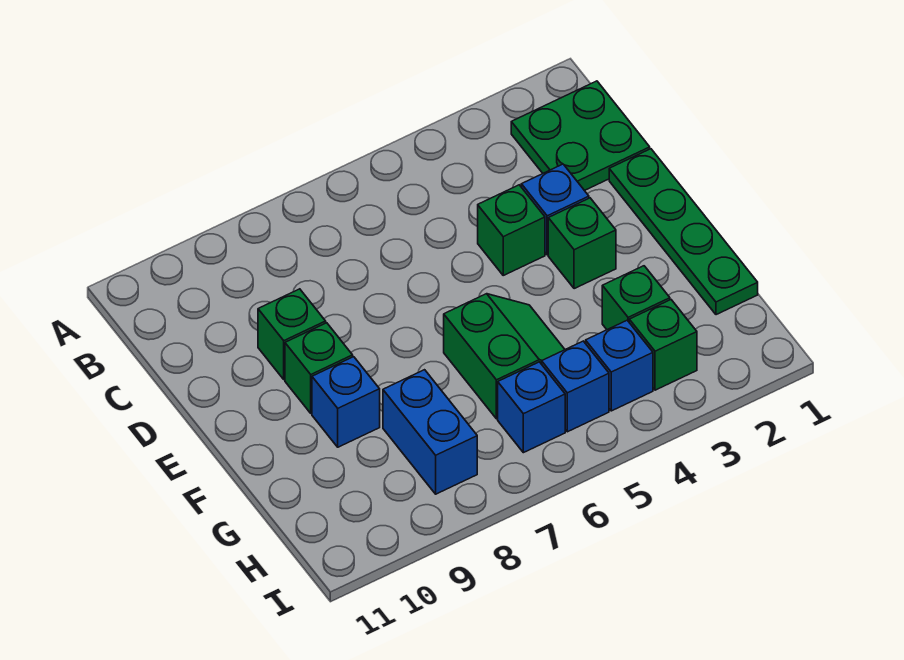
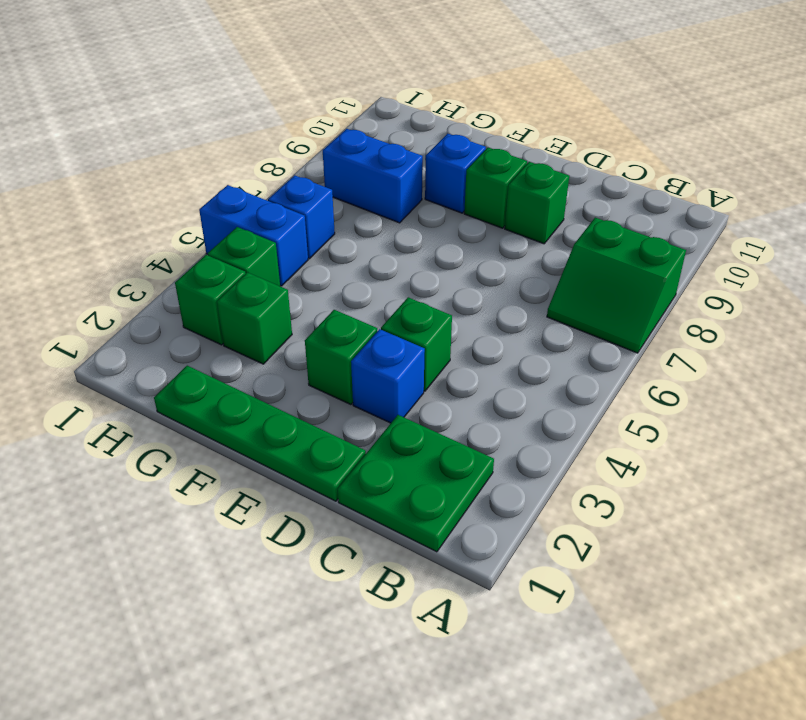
green 2x2 slope [444,294,565,419] -> green 2x2 slope moved to [547,218,686,353]
blue 1x1 brick [586,320,653,411] -> green 1x1 brick [208,227,280,286]
blue 1x1 brick [542,341,609,432] -> blue 1x2 brick [199,185,308,286]

